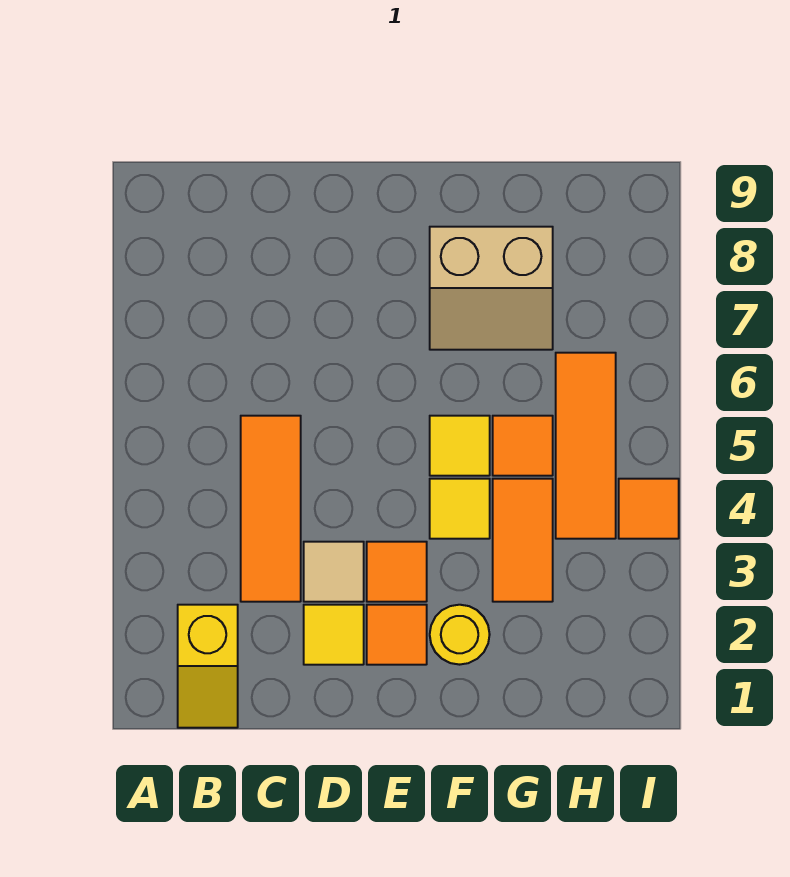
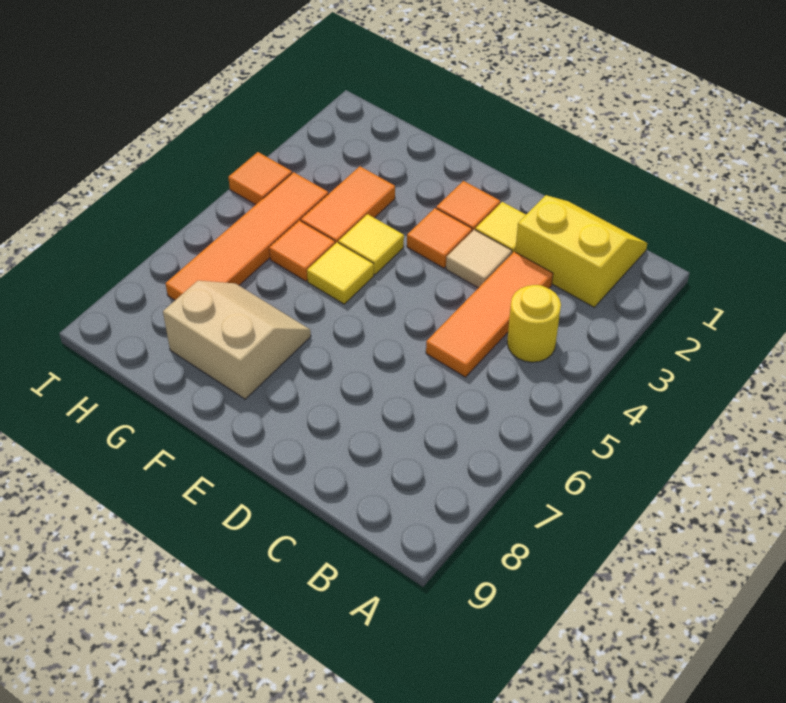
yellow 1x2 slope [178,605,238,728] -> yellow 2x2 slope [515,195,647,307]
yellow 1x1 round brick [430,605,490,665] -> yellow 1x1 round brick moved to [507,285,561,362]
orange 1x3 tile [556,353,616,539] -> orange 1x4 tile [166,172,328,300]

